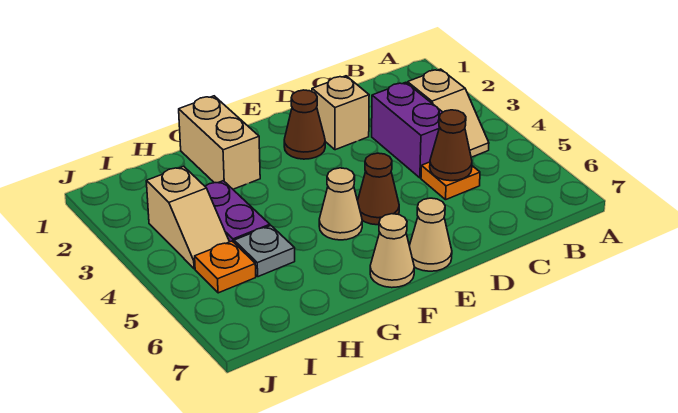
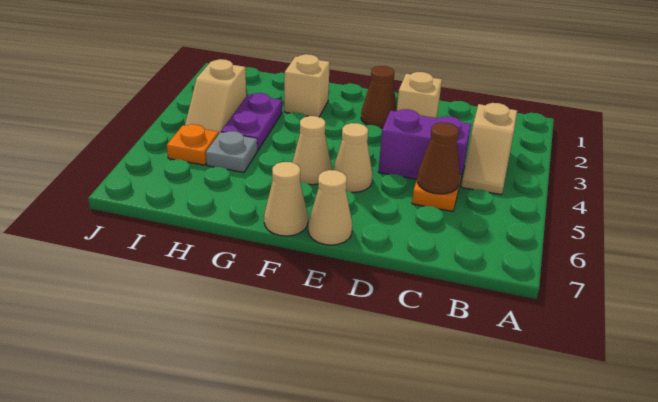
purple 1x2 brick [372,82,443,178] -> purple 1x2 brick turned to [378,109,471,182]
brown 1x1 cone [358,153,399,225] -> tan 1x1 cone [333,123,373,192]
tan 1x2 brick [179,96,260,189] -> tan 1x1 brick [284,54,330,117]

